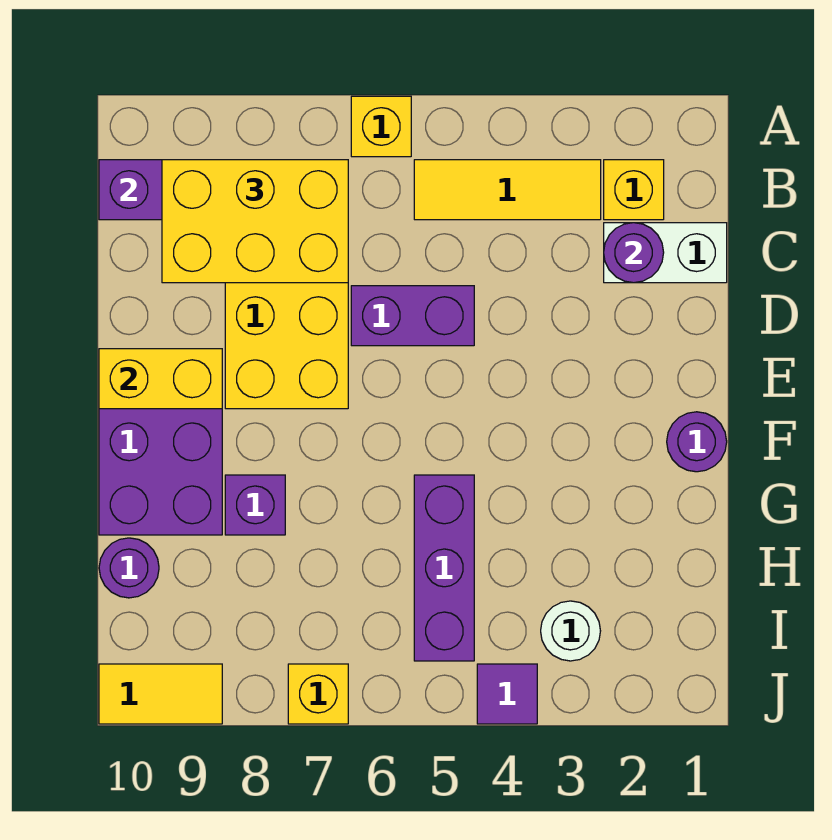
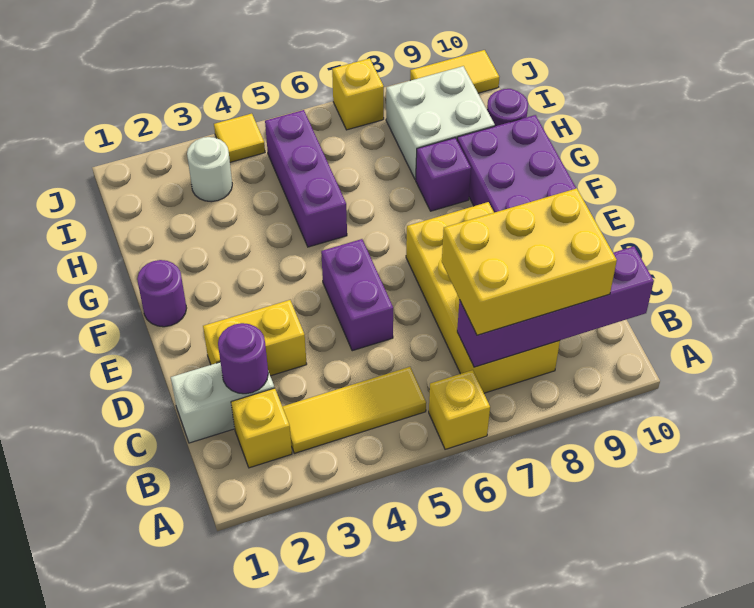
purple 1x2 brick [351,286,474,346] -> purple 1x2 brick turned to [321,239,393,351]
yellow 1x2 brick [99,349,222,409] -> yellow 1x2 brick moved to [203,300,307,376]
none -> white 2x2 brick [386,66,495,180]
purple 1x1 tile [477,664,537,724] -> yellow 1x1 tile [214,114,265,162]

